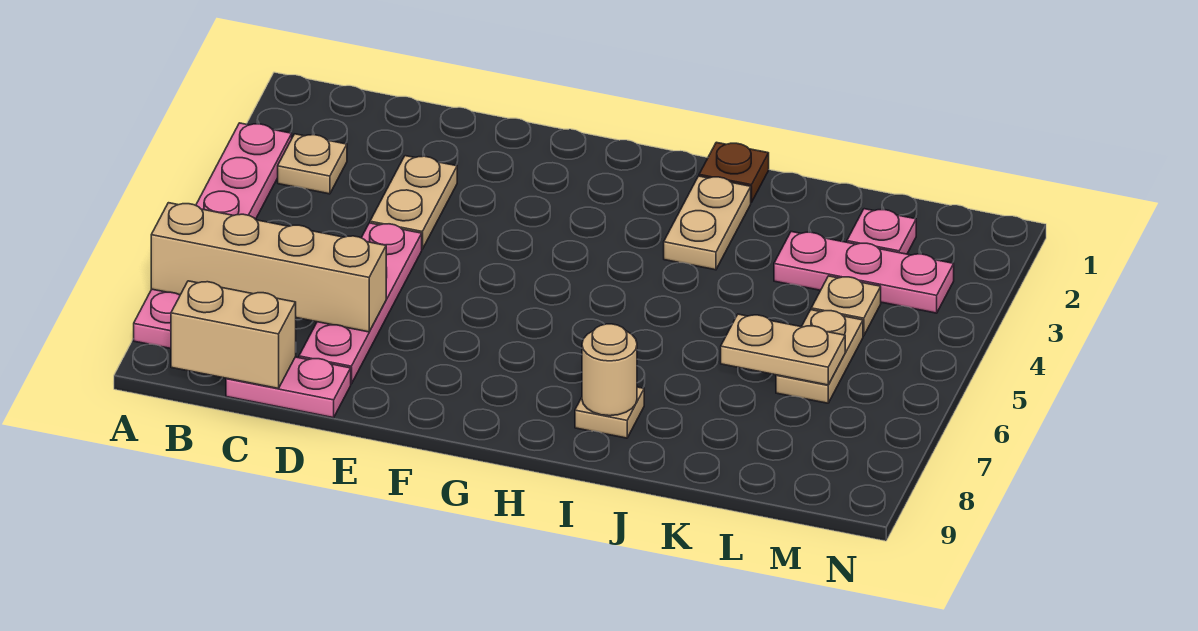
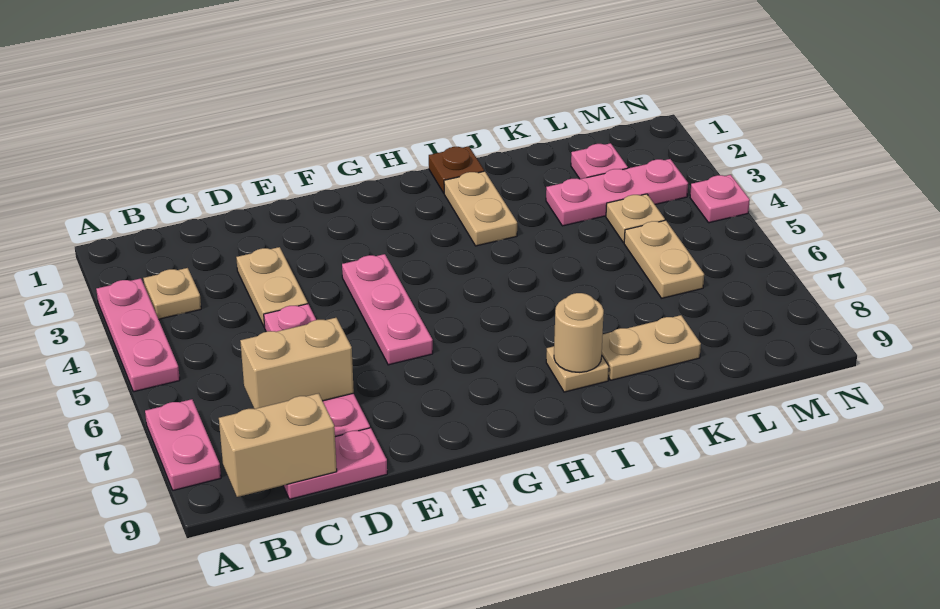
tan 1x4 brick [151,203,386,332] -> tan 1x2 brick [240,318,354,409]
none -> pink 1x3 plate [342,254,433,365]
tan 1x2 plate [721,314,845,385] -> tan 1x2 plate moved to [602,315,701,380]
none -> pink 1x1 plate [690,175,750,223]

